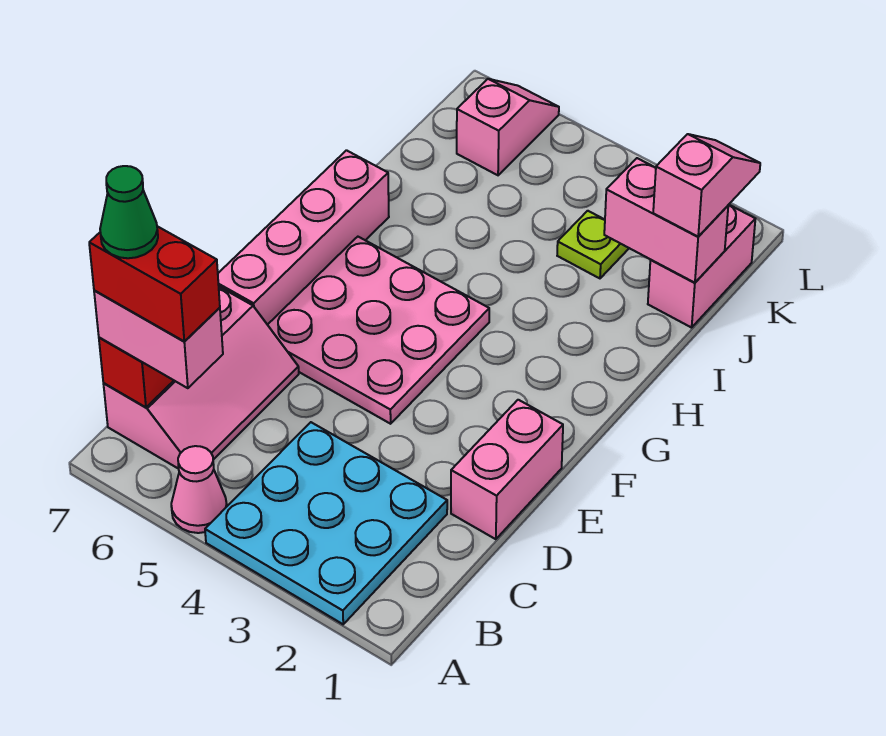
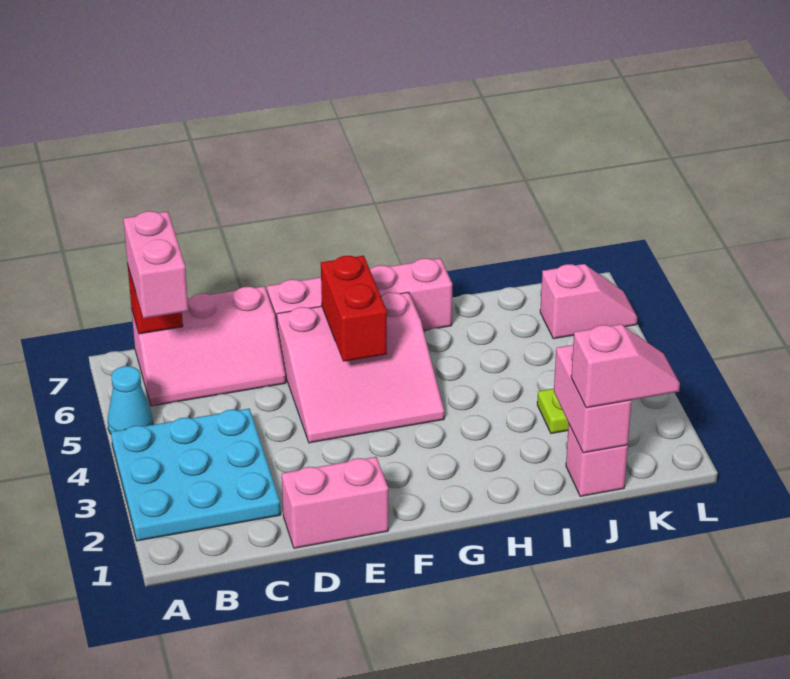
pink 1x1 cone [171,446,227,533] -> cyan 1x1 cone [108,366,153,434]
red 1x2 brick [89,226,220,342] -> red 1x2 brick moved to [321,256,387,362]
green 1x1 cone [100,166,158,258] -> none
pink 3x3 plate [268,237,489,424] -> pink 3x3 slope [277,292,444,443]
pink 1x2 brick [648,205,755,328] -> pink 1x1 brick [566,424,628,496]

